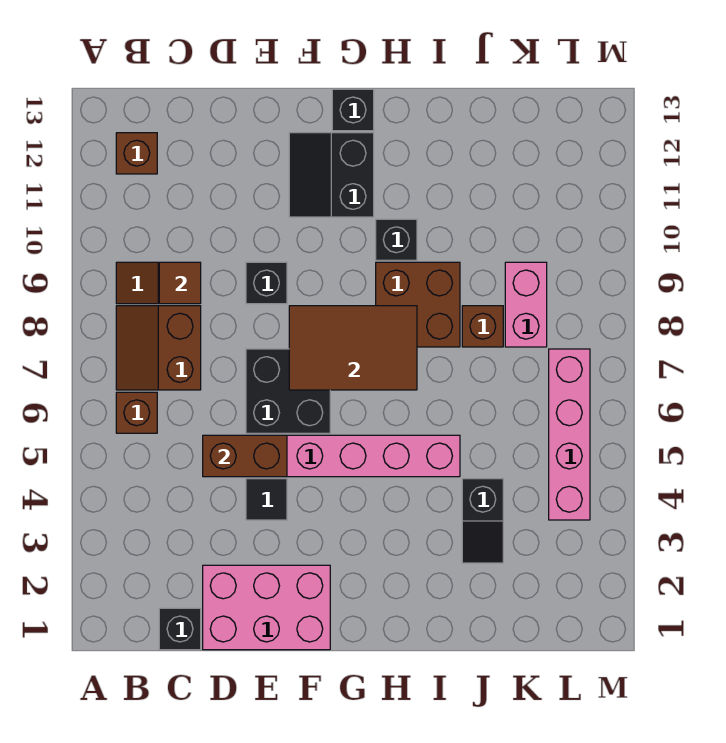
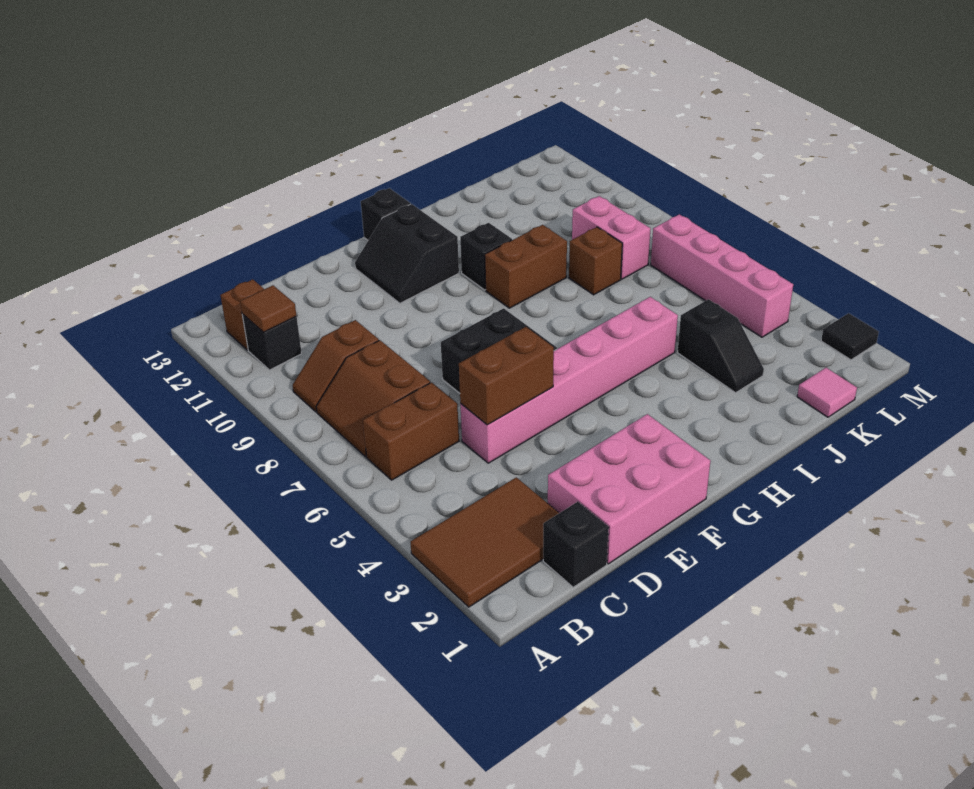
brown 1x1 brick [116,392,157,433] -> brown 1x2 brick [363,382,459,480]
brown 1x1 tile [159,262,201,304] -> brown 1x1 tile moved to [240,285,297,332]
black 1x1 tile [246,479,287,520] -> black 1x1 tile moved to [821,313,879,360]
black 1x1 brick [246,262,287,304] -> black 1x1 brick moved to [242,314,302,370]
brown 2x3 tile [289,306,417,390] -> brown 2x3 tile moved to [411,477,559,607]
brown 2x2 brick [376,262,460,347] -> brown 1x2 brick [485,225,567,308]
none -> pink 1x1 tile [797,368,857,417]

